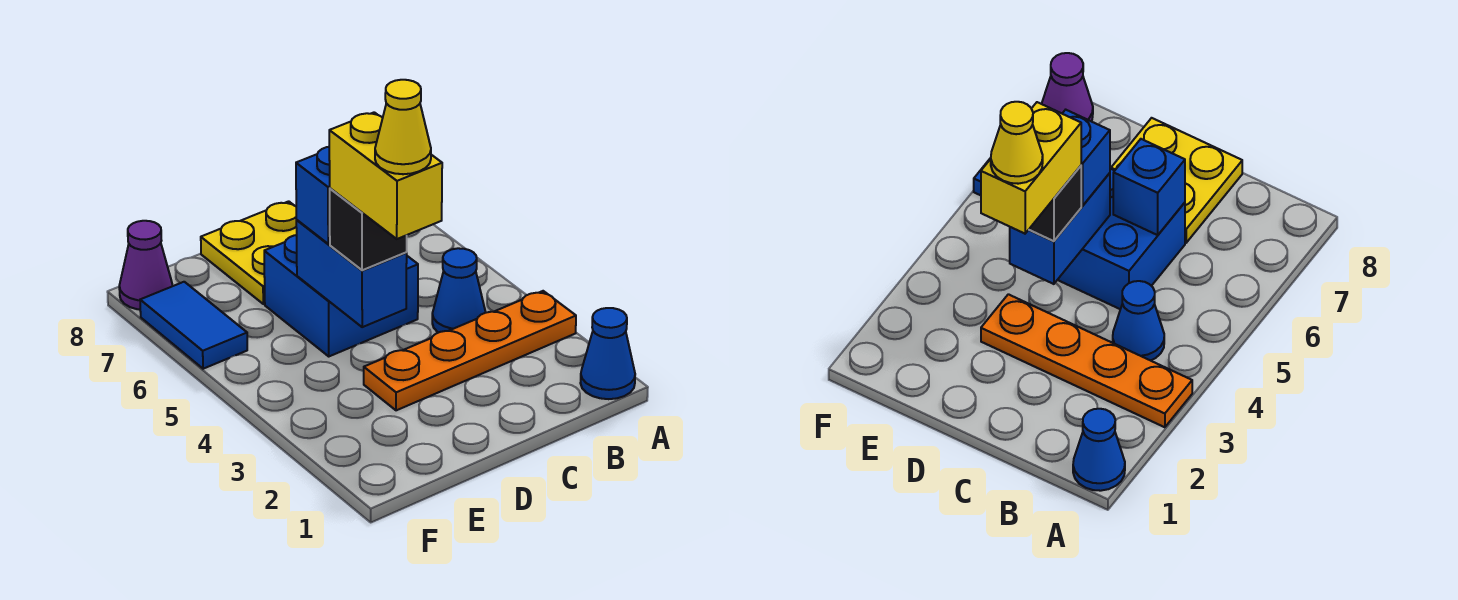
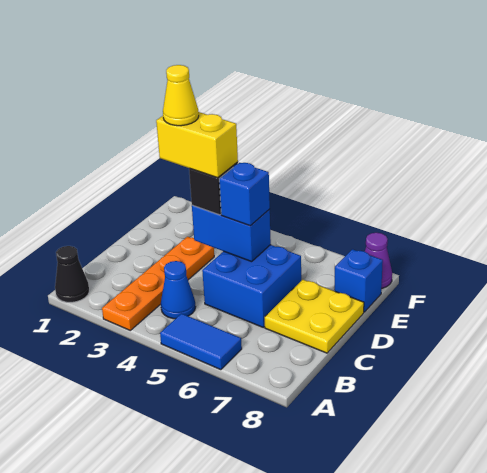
blue 1x1 cone [581,308,635,399] -> black 1x1 cone [55,246,89,302]
blue 1x1 brick [1113,139,1185,235] -> blue 1x1 brick moved to [335,249,383,312]
blue 1x2 tile [140,282,247,369] -> blue 1x2 tile moved to [160,314,242,370]

